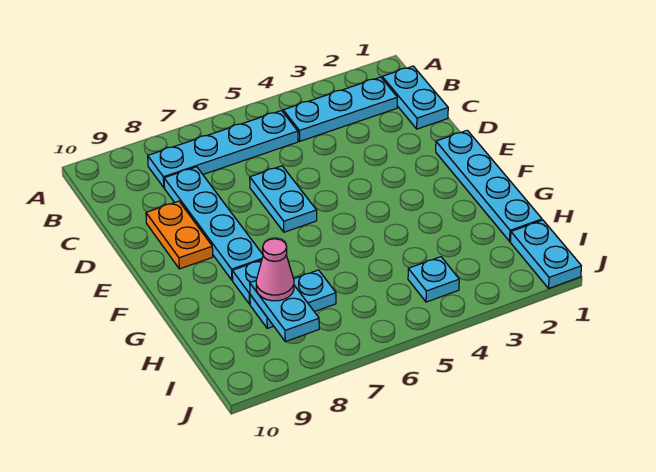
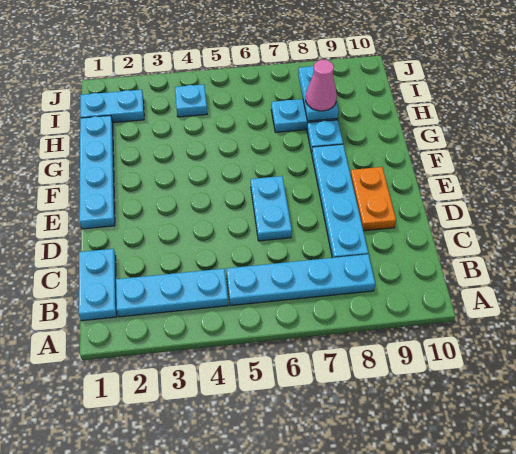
cyan 1x2 plate [510,220,581,288] -> cyan 1x2 plate turned to [80,90,144,123]

